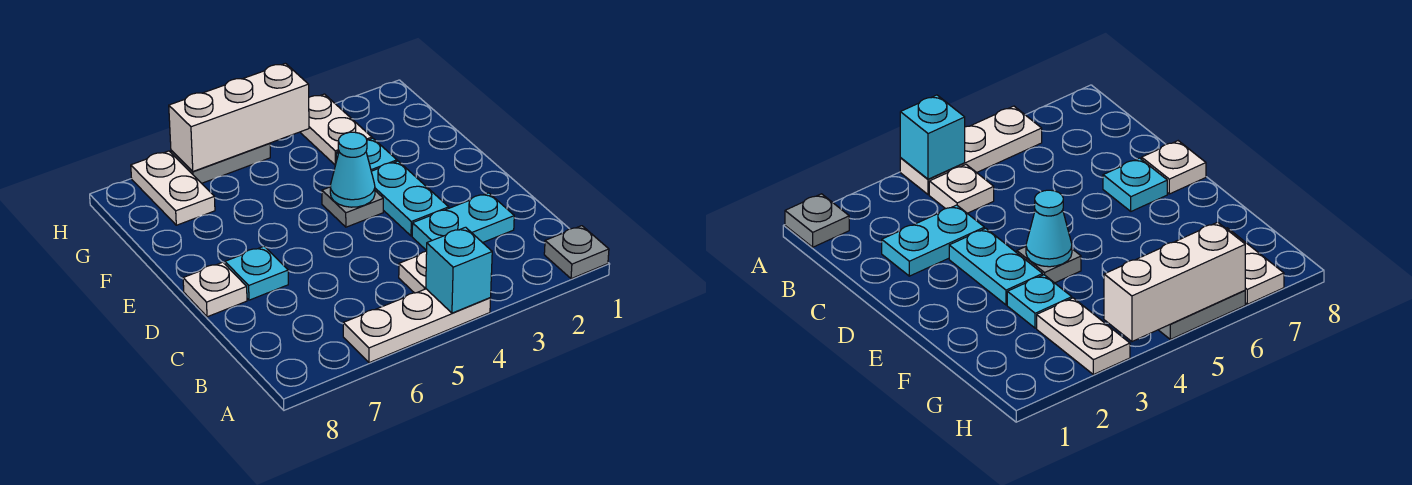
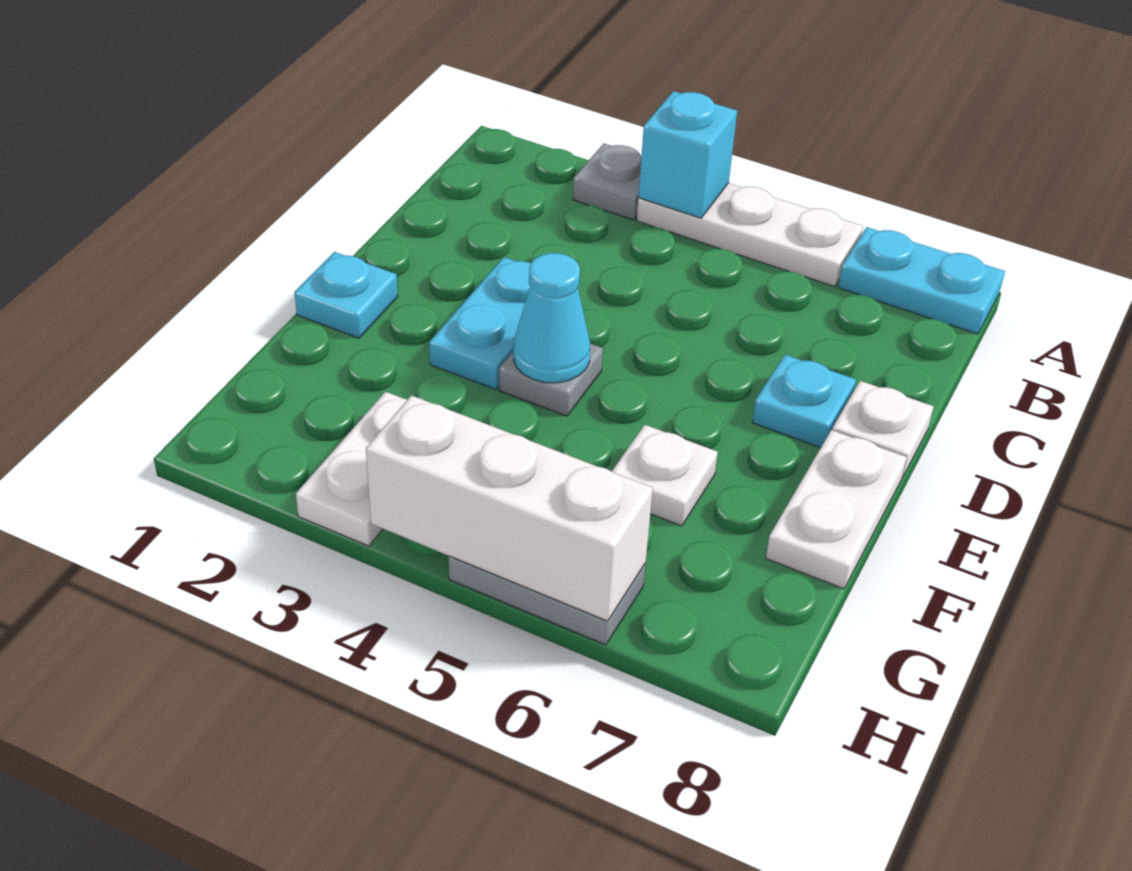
grey 1x1 plate [544,226,609,279] -> grey 1x1 plate moved to [573,144,642,220]
white 1x1 plate [399,251,427,293] -> white 1x1 plate moved to [612,425,718,526]
cyan 1x2 plate [412,193,514,251] -> cyan 1x2 plate moved to [838,227,1005,334]
cyan 1x1 plate [336,138,397,171] -> cyan 1x1 plate moved to [294,252,398,338]
white 1x2 plate [131,151,215,225] -> white 1x2 plate moved to [766,430,907,589]

